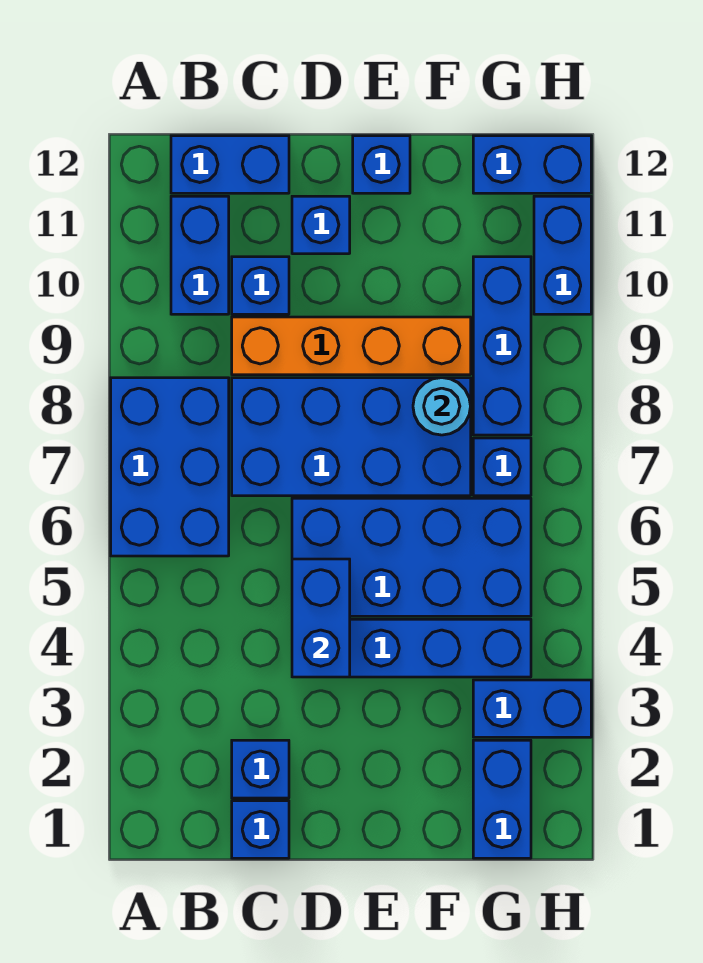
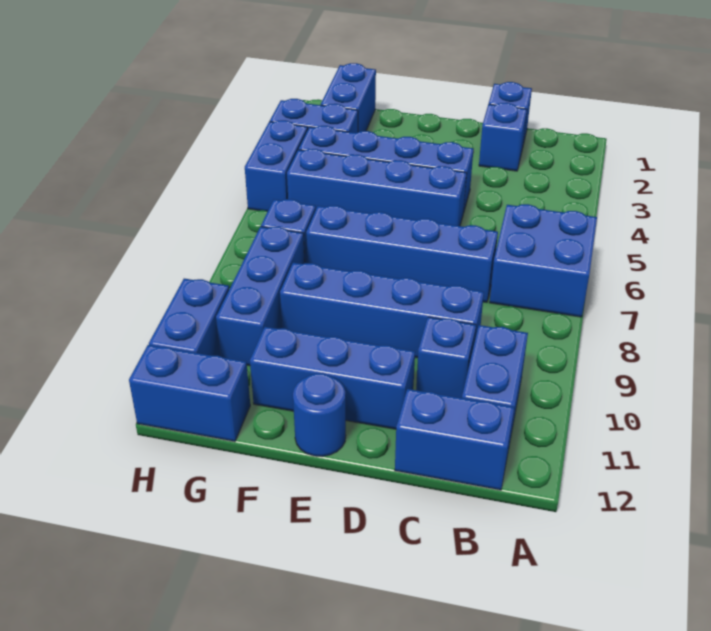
blue 2x3 brick [111,378,229,556] -> blue 2x2 brick [489,204,597,317]
blue 2x4 brick [232,378,471,496] -> blue 1x4 brick [306,206,498,302]
orange 1x4 brick [232,317,471,375] -> blue 1x4 brick [280,263,484,358]
blue 1x2 brick [292,559,350,677] -> blue 1x2 brick moved to [245,120,308,212]
blue 2x4 brick [292,498,531,616] -> blue 1x4 brick [287,149,467,226]
blue 1x1 brick [292,196,350,254] -> blue 1x3 brick [250,327,415,429]
blue 1x1 brick [353,136,410,193] -> blue 1x1 round brick [293,373,346,457]
cyan 1x1 round brick [413,378,470,435] -> none

